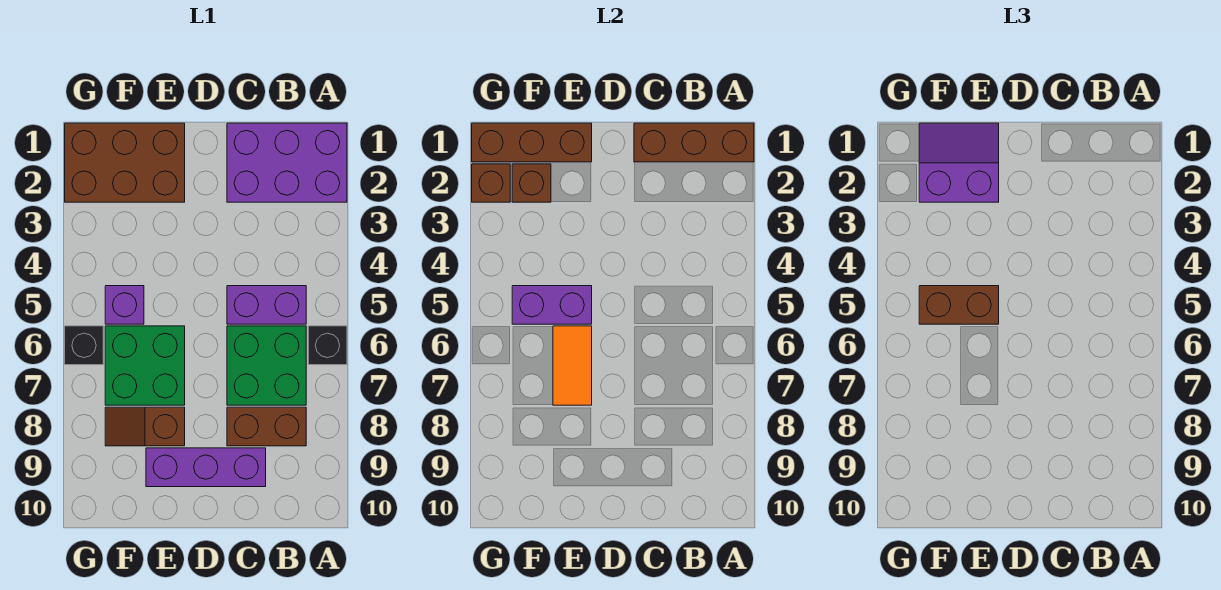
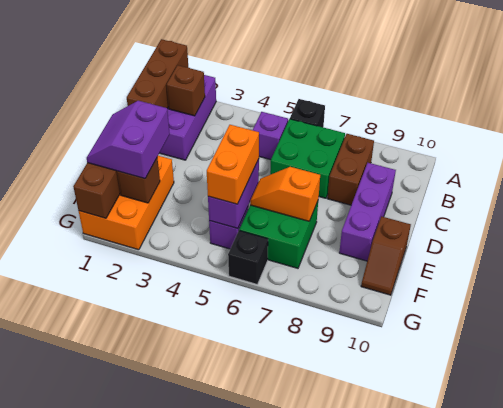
purple 1x2 brick [227,286,306,324] -> purple 1x1 brick [253,112,288,160]
brown 2x3 brick [65,123,185,202] -> orange 2x3 brick [79,156,174,250]
brown 1x2 brick [919,286,999,324] -> orange 1x2 brick [207,125,259,204]
orange 1x2 tile [553,326,592,405] -> orange 1x2 slope [250,167,320,221]
brown 1x2 slope [105,407,185,446] -> brown 1x2 slope moved to [361,216,411,295]
brown 1x1 brick [472,164,510,202] -> brown 1x1 brick moved to [167,65,205,116]

